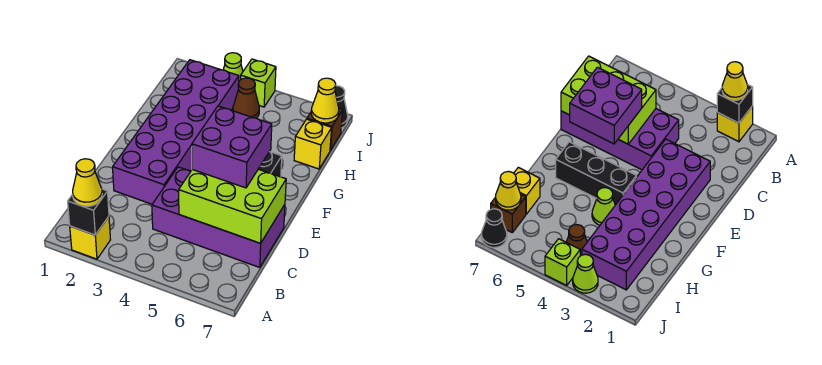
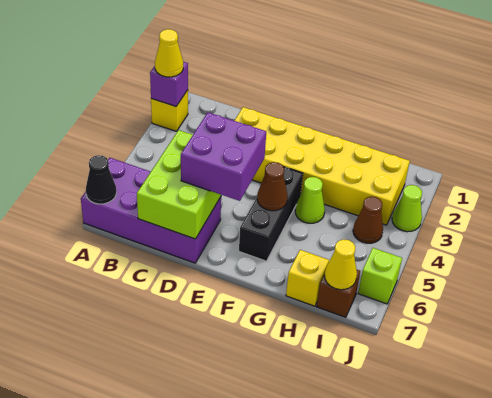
black 1x1 brick [68,189,109,235] -> purple 1x1 brick [150,62,188,106]
purple 2x4 brick [152,167,285,268] -> purple 2x4 brick turned to [81,158,221,263]
purple 2x6 brick [113,60,239,204] -> yellow 2x6 brick [234,107,410,225]
none -> brown 1x1 cone [257,162,288,211]
lime 1x1 brick [241,59,276,107] -> lime 1x1 brick moved to [358,248,402,304]
black 1x1 cone [335,86,348,128] -> black 1x1 cone moved to [86,155,116,204]

